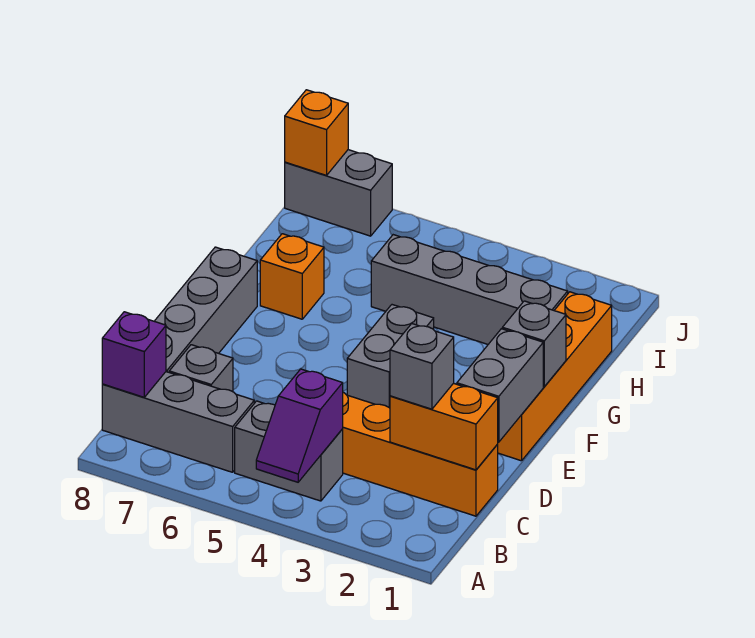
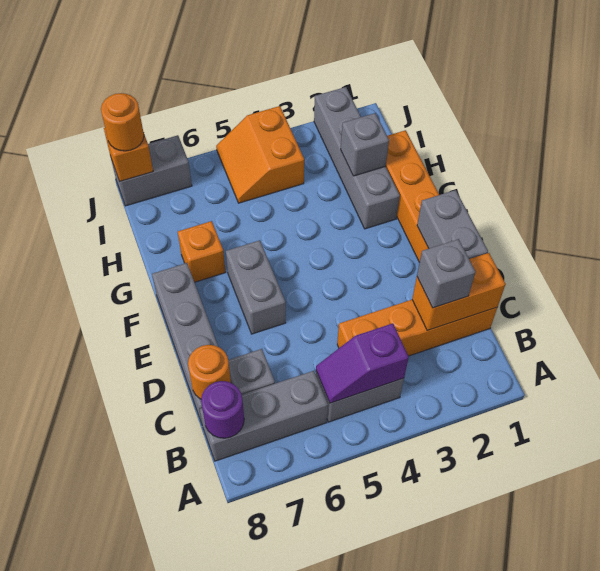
purple 1x2 slope [256,369,343,482] -> purple 1x2 slope turned to [316,323,409,403]
purple 1x1 brick [102,312,166,397] -> purple 1x1 round brick [201,381,244,438]
none -> orange 1x1 round brick [188,345,231,399]
grey 1x2 brick [347,305,434,408] -> grey 1x2 brick moved to [226,240,286,334]
grey 1x1 brick [502,301,566,387] -> grey 1x1 brick moved to [341,113,389,176]
grey 1x4 brick [371,235,568,344] -> grey 1x4 brick turned to [314,87,400,229]
none -> orange 2x2 slope [216,106,304,203]
none -> orange 1x1 round brick [101,93,144,151]

